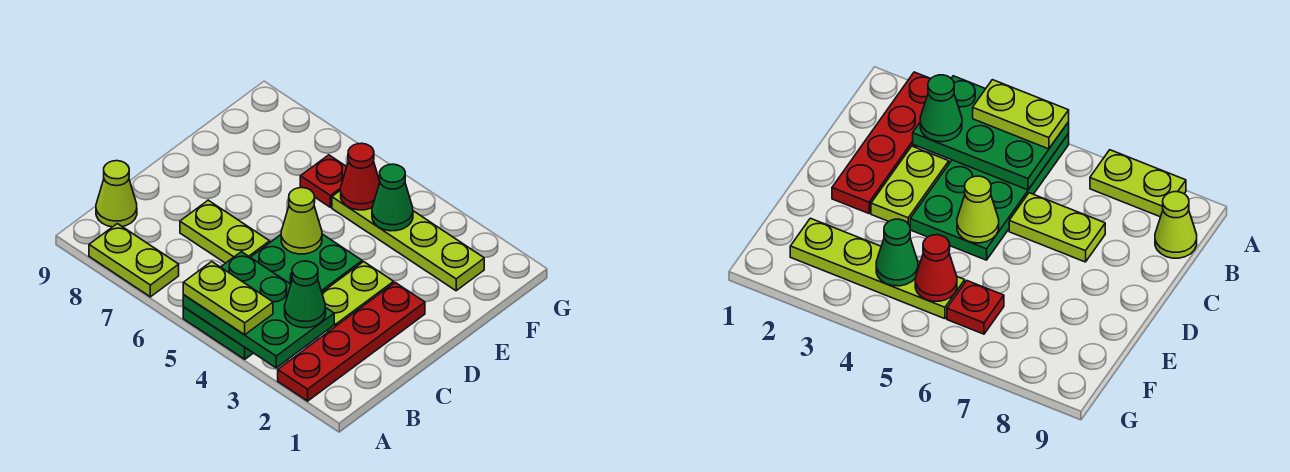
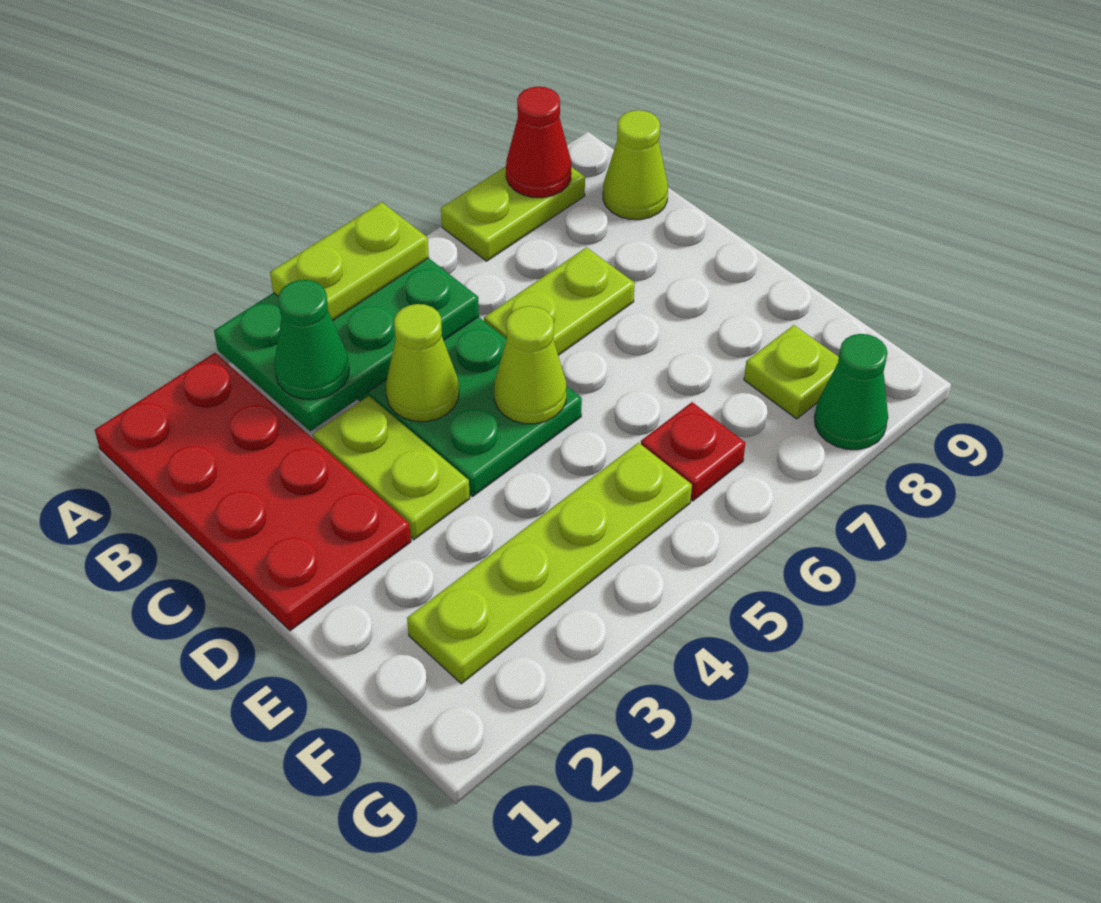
red 1x4 plate [278,283,425,401] -> red 2x4 plate [95,353,411,631]
none -> lime 1x1 cone [386,304,459,422]
green 1x1 cone [372,164,413,231] -> green 1x1 cone moved to [814,334,888,450]
red 1x1 cone [341,143,380,210] -> red 1x1 cone moved to [506,87,571,198]
none -> lime 1x1 plate [744,325,839,419]

